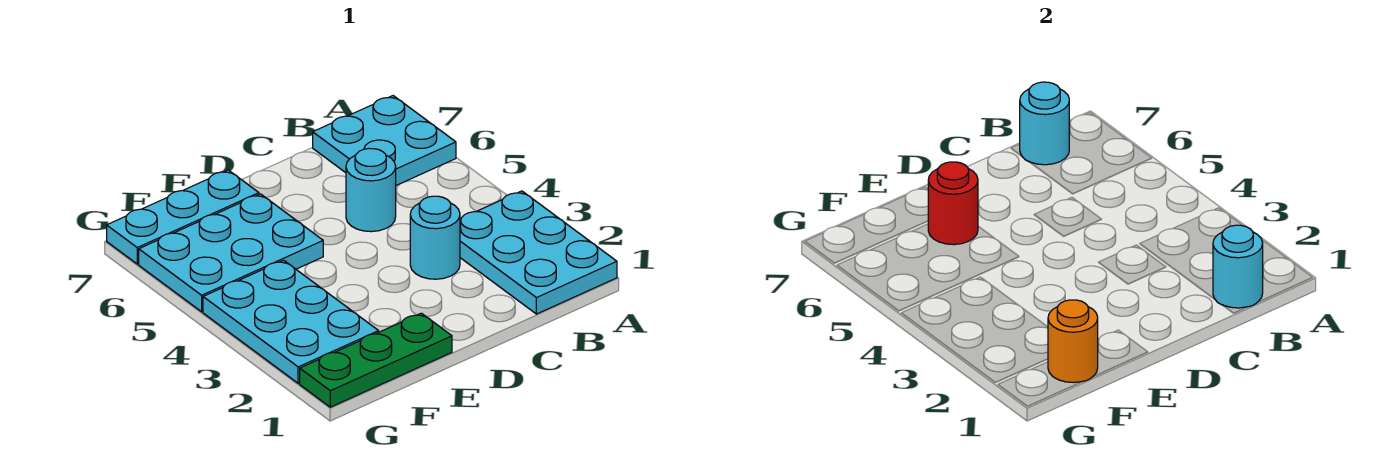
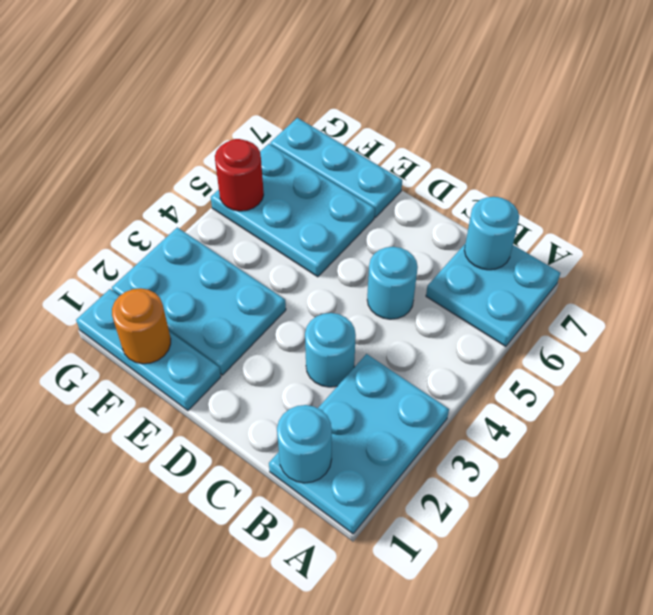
green 1x3 plate [300,313,452,407] -> cyan 1x3 plate [76,289,221,411]
red 1x1 round brick [928,162,978,245] -> red 1x1 round brick moved to [215,139,264,211]
cyan 2x3 plate [203,260,379,383] -> cyan 2x3 plate turned to [112,227,286,375]

